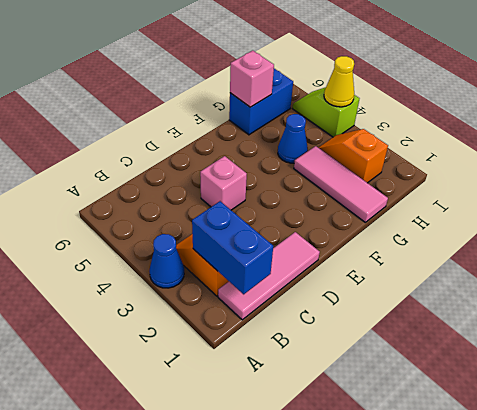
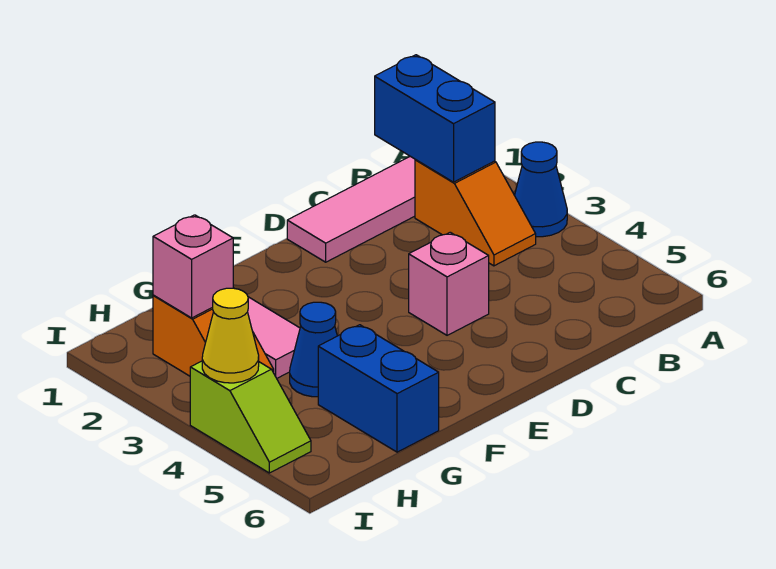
blue 1x2 brick [229,69,293,135] -> blue 1x2 brick turned to [318,325,439,452]
pink 1x1 brick [230,51,274,107] -> pink 1x1 brick moved to [153,215,233,318]

